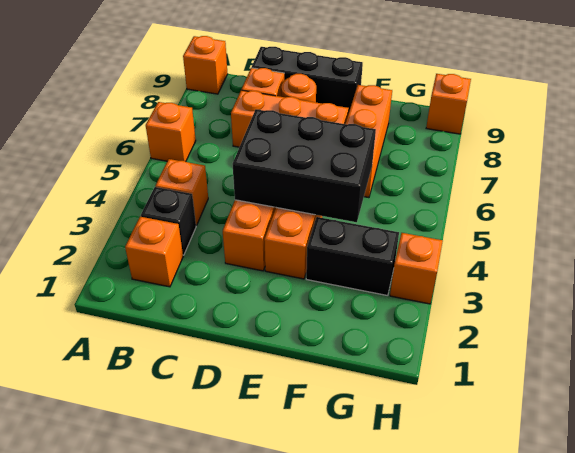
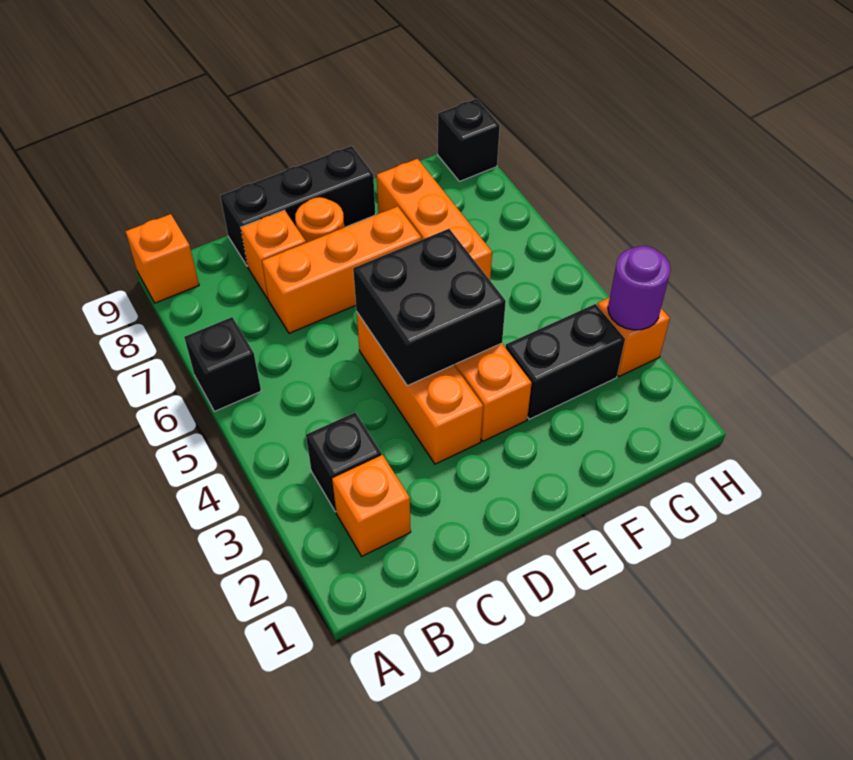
orange 1x1 brick [146,102,196,162] -> black 1x1 brick [184,317,261,411]
orange 1x1 brick [156,159,208,225] -> none
black 2x3 brick [233,109,376,222] -> black 2x2 brick [353,229,506,386]
none -> purple 1x1 round brick [608,246,671,330]
orange 1x1 brick [426,74,471,134] -> black 1x1 brick [438,99,500,181]

